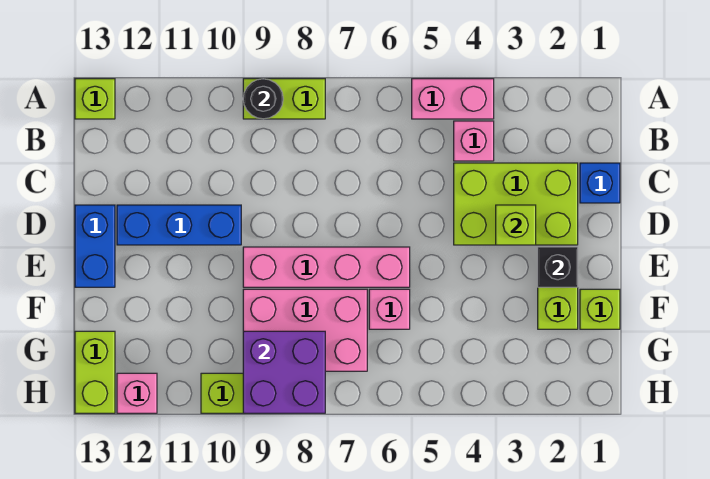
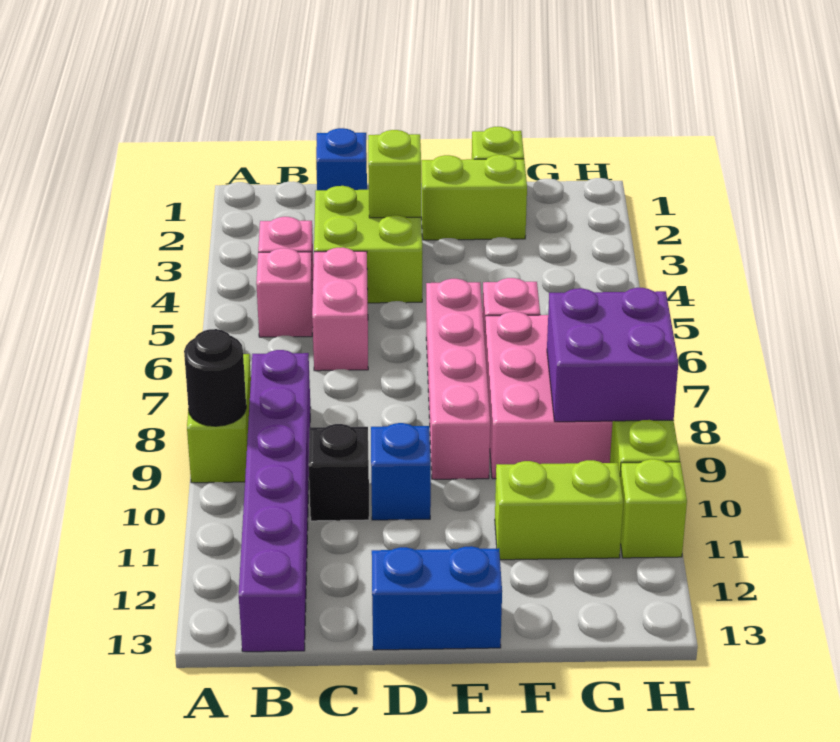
pink 1x2 brick [412,79,494,119] -> pink 1x2 brick moved to [312,247,368,371]
lime 1x1 brick [75,79,115,119] -> lime 1x1 brick moved to [620,459,687,558]
none -> purple 1x6 brick [239,350,311,652]
lime 2x3 brick [454,163,578,245] -> lime 2x2 brick [314,186,422,303]
blue 1x3 brick [117,205,241,245] -> blue 1x1 brick [371,423,431,520]
black 1x1 brick [538,247,578,287] -> black 1x1 brick moved to [309,424,369,521]
lime 1x2 brick [75,331,115,413] -> lime 1x2 brick moved to [495,460,623,560]
pink 1x1 brick [117,373,157,413] -> pink 1x1 brick moved to [256,248,313,337]

